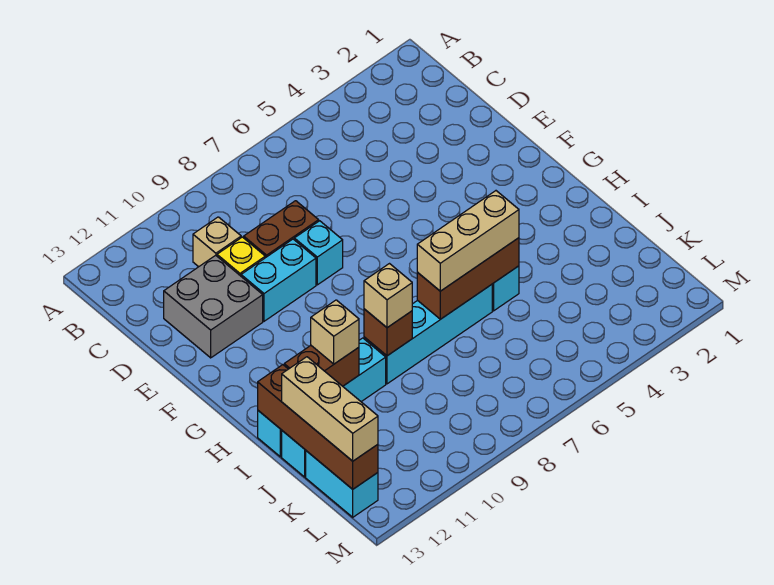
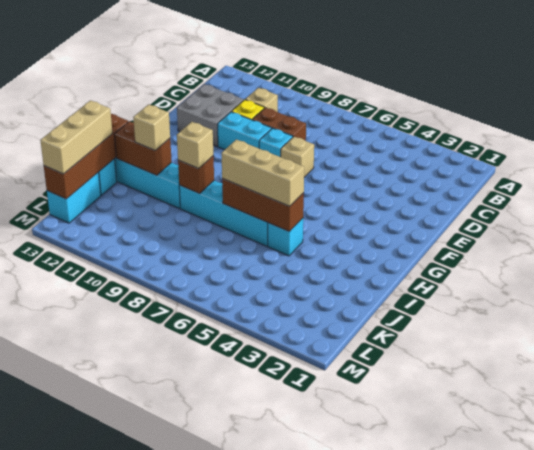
none -> tan 1x1 brick [281,137,314,177]

